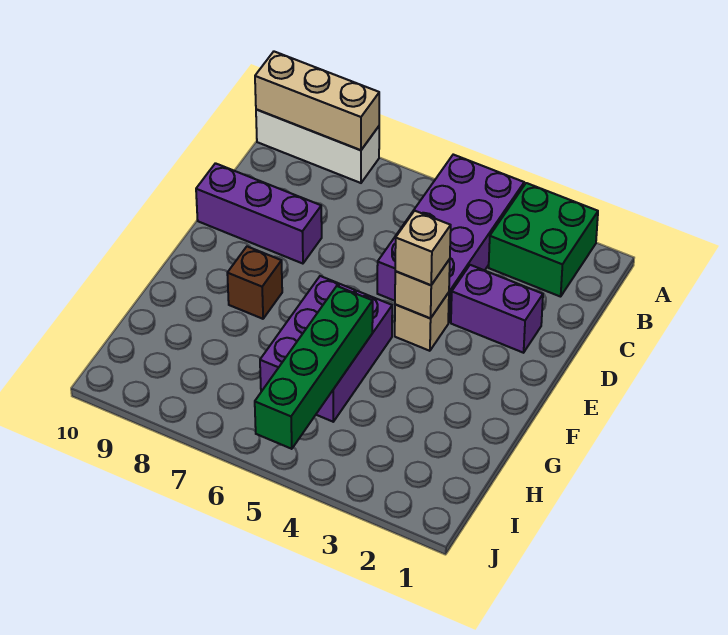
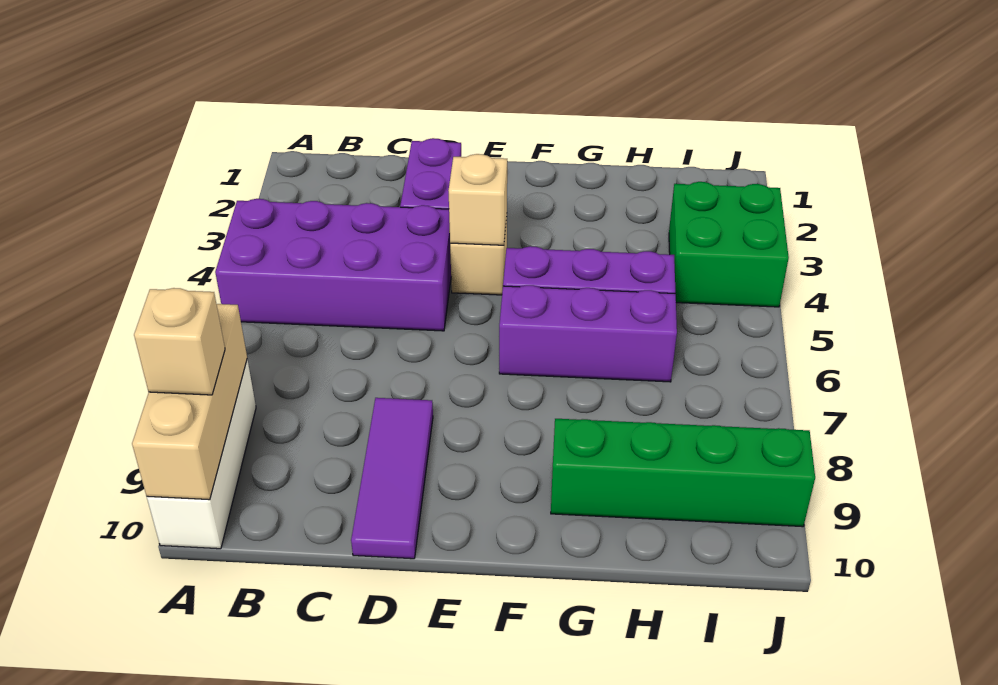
green 2x2 brick [489,183,598,297] -> green 2x2 brick moved to [669,182,789,307]
purple 1x3 brick [196,163,322,264] -> purple 1x3 tile [351,398,433,559]
tan 1x1 brick [395,211,451,285] -> tan 1x1 brick moved to [134,288,225,395]
brown 1x1 brick [227,246,282,319] -> none
green 1x4 brick [255,286,373,449] -> green 1x4 brick moved to [551,419,815,527]

